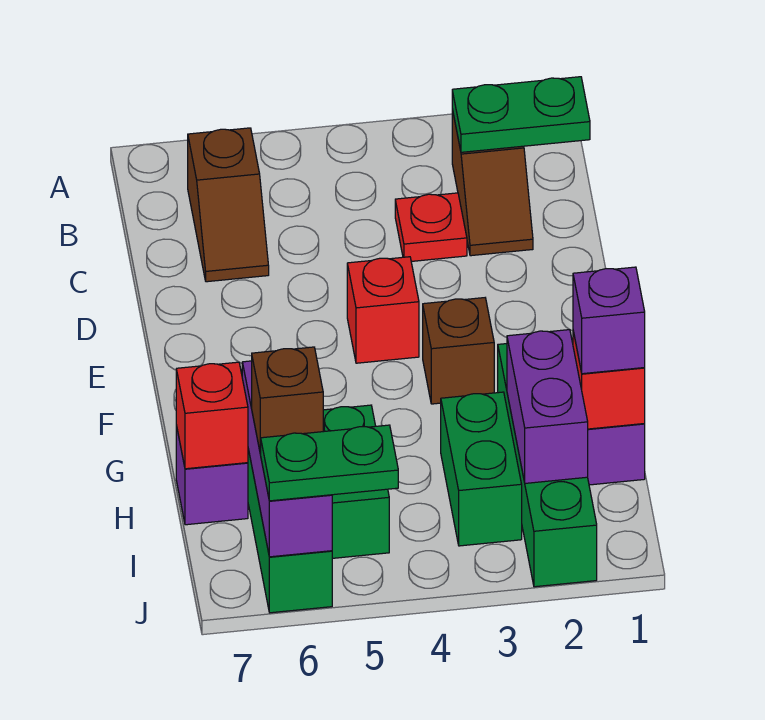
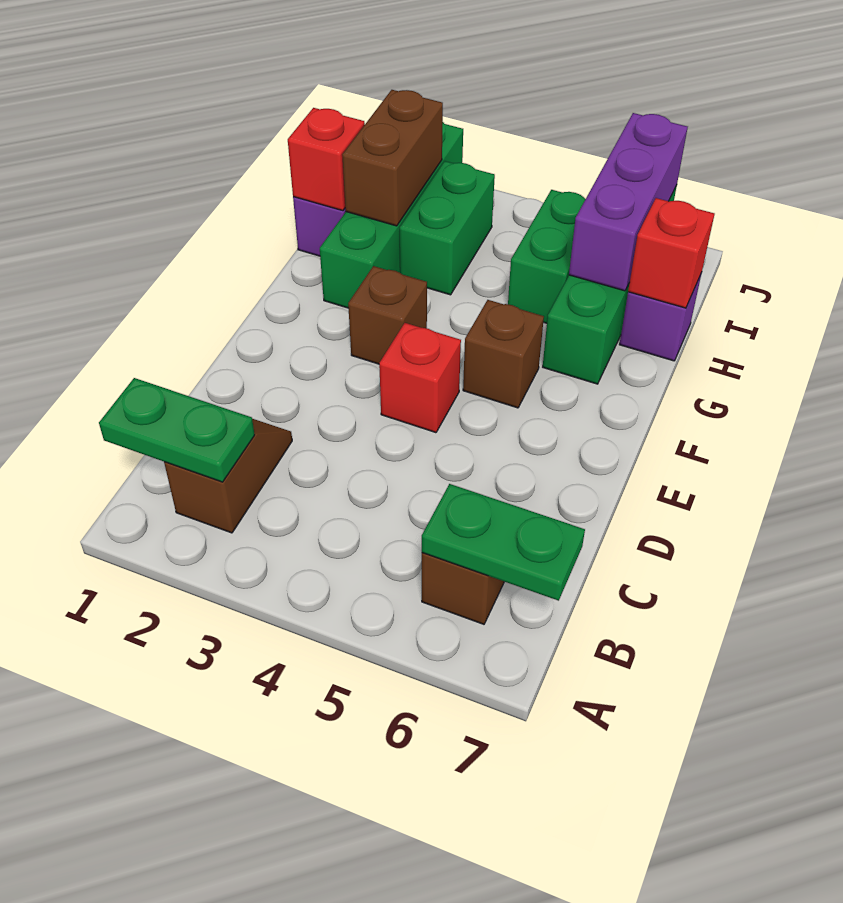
red 1x1 plate [395,193,467,261] -> none
purple 1x1 brick [573,267,645,374] -> none
purple 1x2 brick [507,330,588,483] -> brown 1x2 brick [342,90,443,226]
brown 1x1 brick [252,347,323,453] -> brown 1x1 brick moved to [463,300,544,408]
green 1x2 plate [260,425,398,501] -> green 1x2 plate moved to [422,484,585,601]

